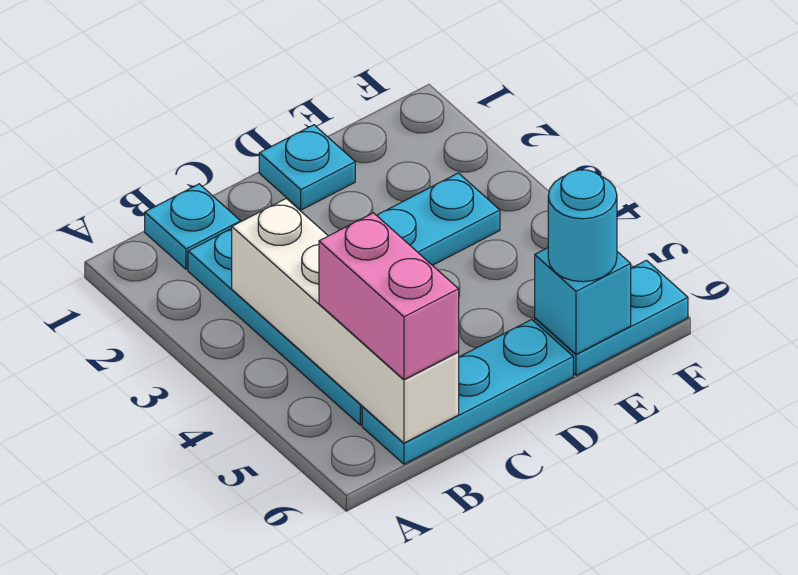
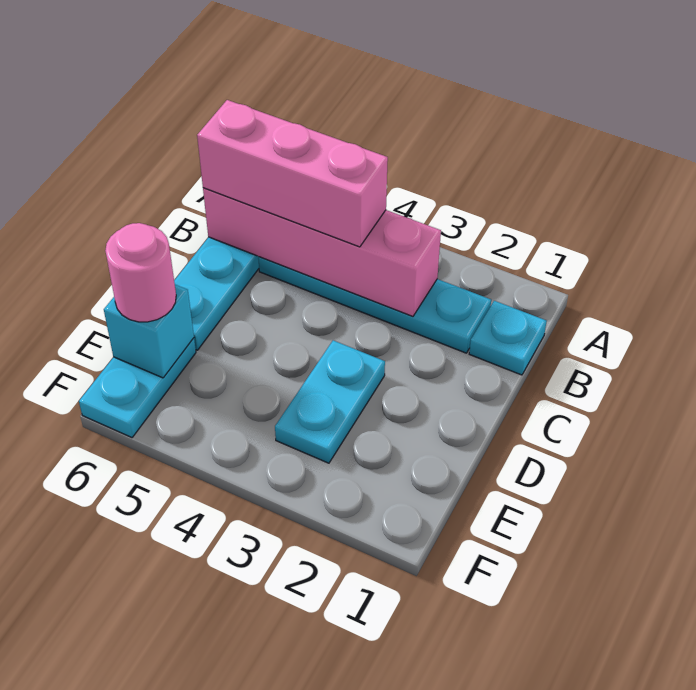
white 1x4 brick [232,198,459,443] -> pink 1x4 brick [203,188,441,316]
pink 1x2 brick [319,213,459,380] -> pink 1x3 brick [197,100,388,247]
cyan 1x1 plate [259,125,355,210] -> none
cyan 1x1 round brick [548,170,617,282] -> pink 1x1 round brick [105,223,176,322]

